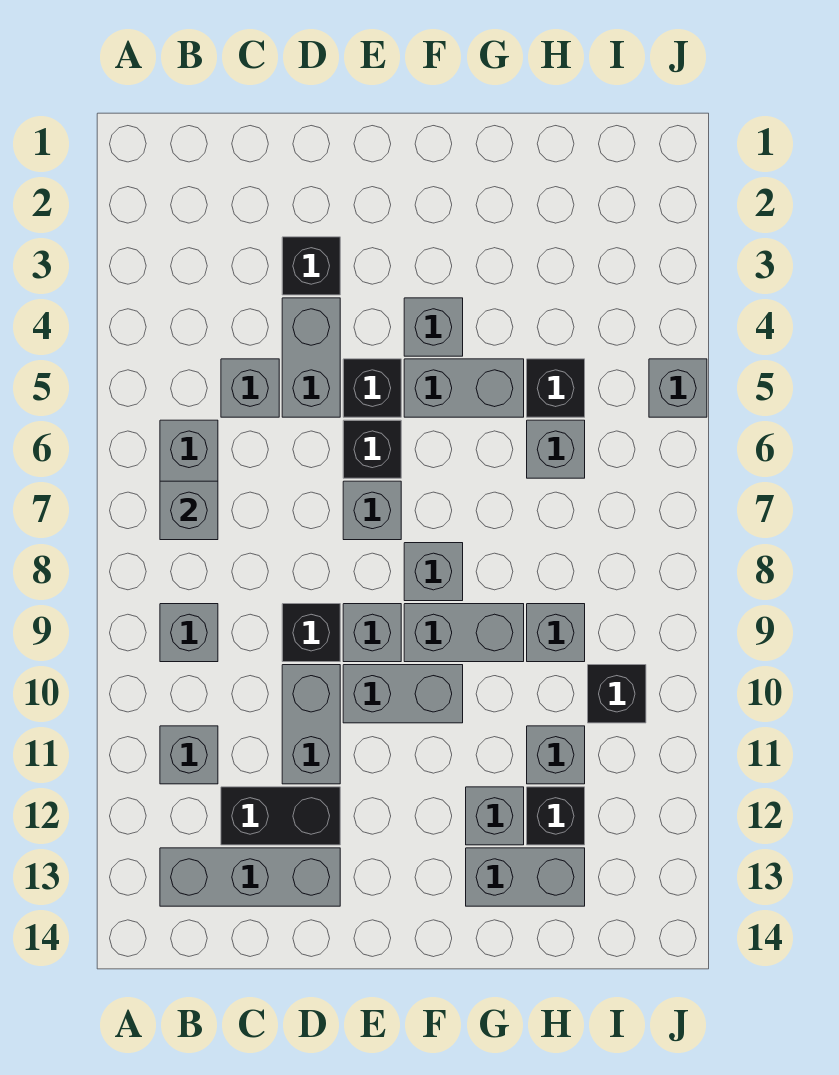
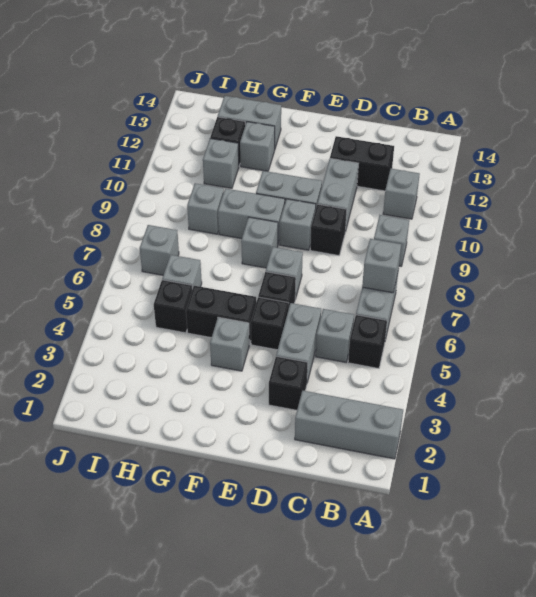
grey 1x3 brick [160,848,340,906] -> grey 1x3 brick moved to [295,391,403,459]
grey 1x2 brick [404,359,524,417] -> black 1x2 brick [186,286,256,344]
black 1x1 brick [588,665,646,723] -> black 1x1 brick moved to [348,315,387,368]
grey 1x1 brick [649,359,707,417] -> grey 1x1 brick moved to [140,225,179,275]

